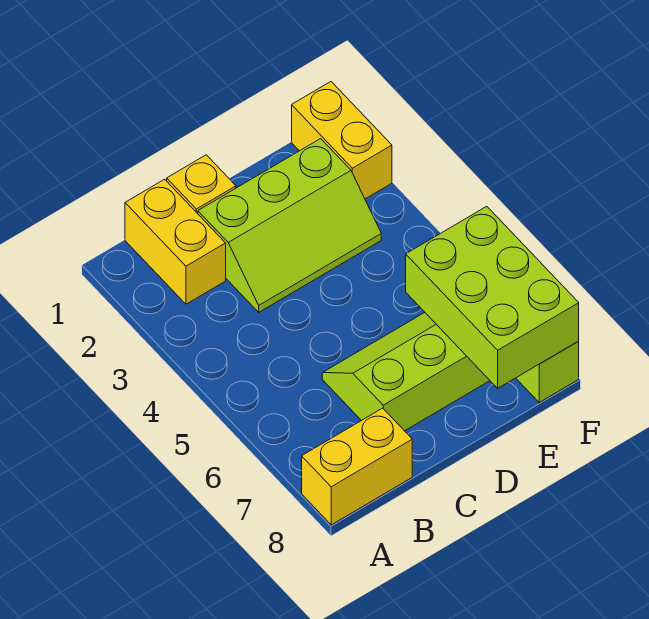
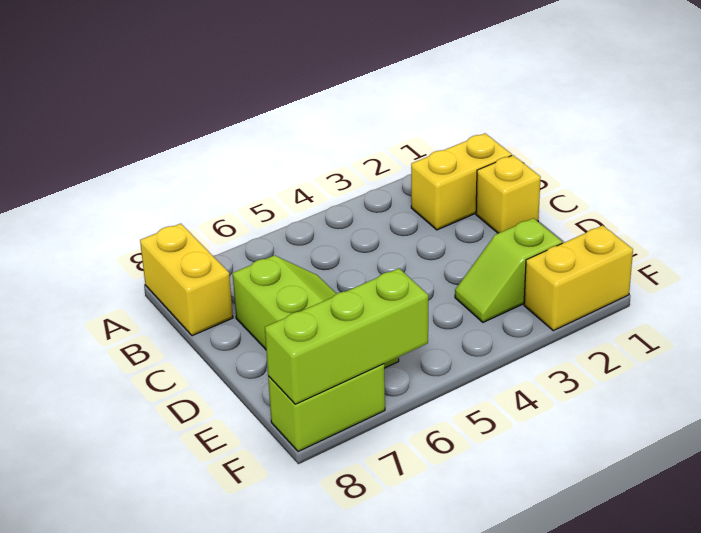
lime 2x3 slope [198,139,381,312] -> lime 1x2 slope [455,218,562,322]
lime 2x3 brick [406,206,579,388] -> lime 1x3 brick [265,268,428,404]

